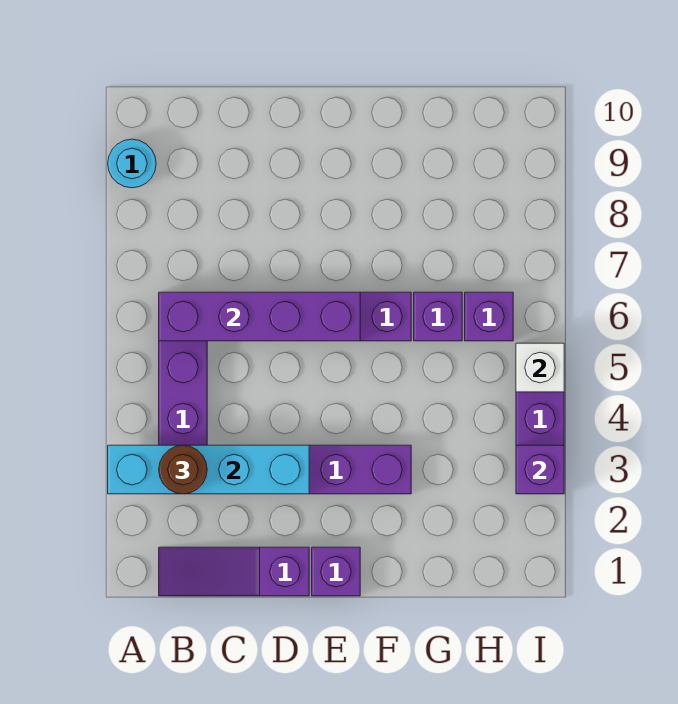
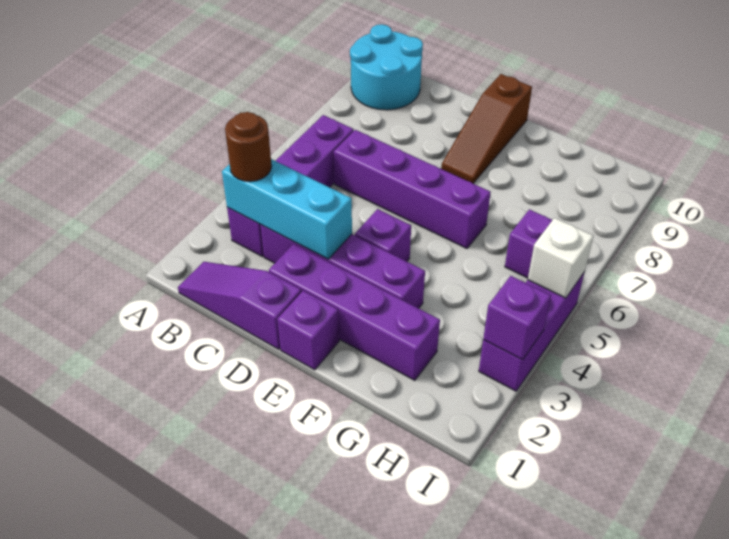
cyan 1x4 brick [108,445,309,494] -> cyan 1x3 brick [222,159,352,259]
cyan 1x1 round brick [108,139,156,188] -> cyan 2x2 round brick [350,24,423,110]
purple 1x4 brick [159,292,360,341] -> purple 1x4 brick moved to [269,244,440,380]
none -> brown 1x3 slope [441,74,532,183]
purple 1x1 brick [414,292,462,341] -> purple 1x1 brick moved to [355,209,411,261]

